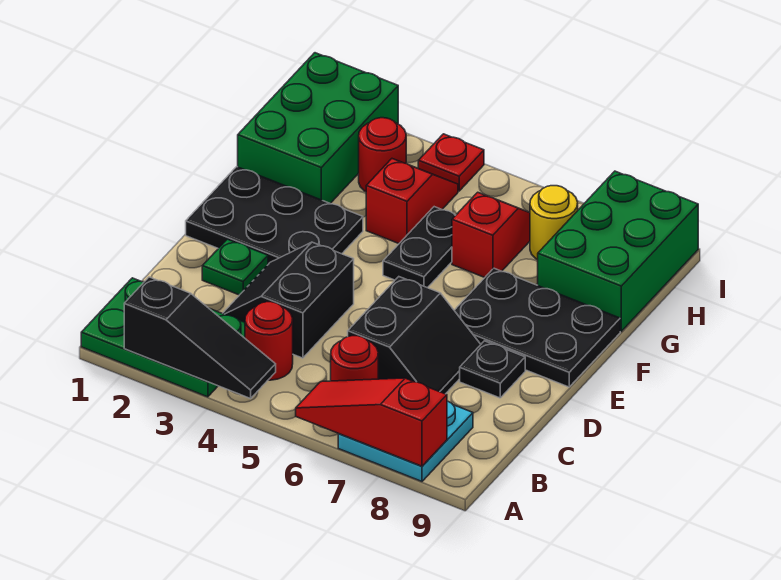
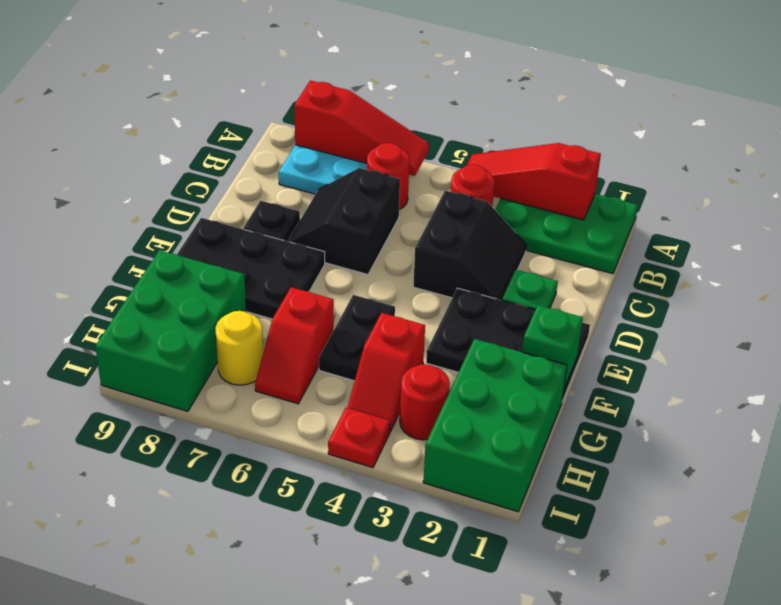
black 1x3 slope [124,277,276,398] -> red 1x3 slope [466,143,601,220]
none -> green 1x1 brick [522,305,583,388]

